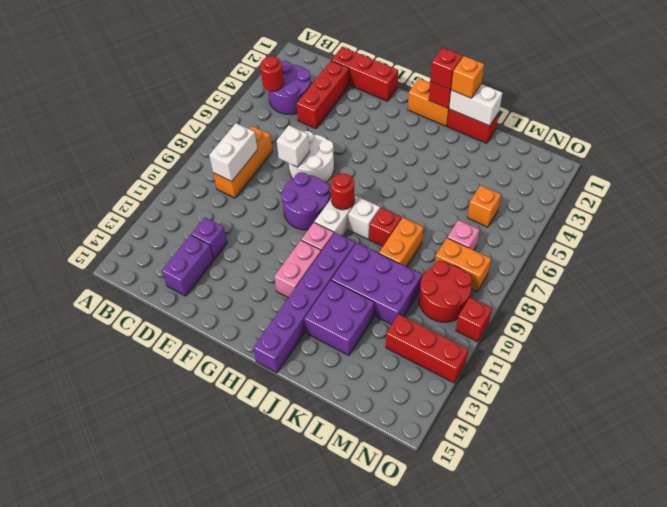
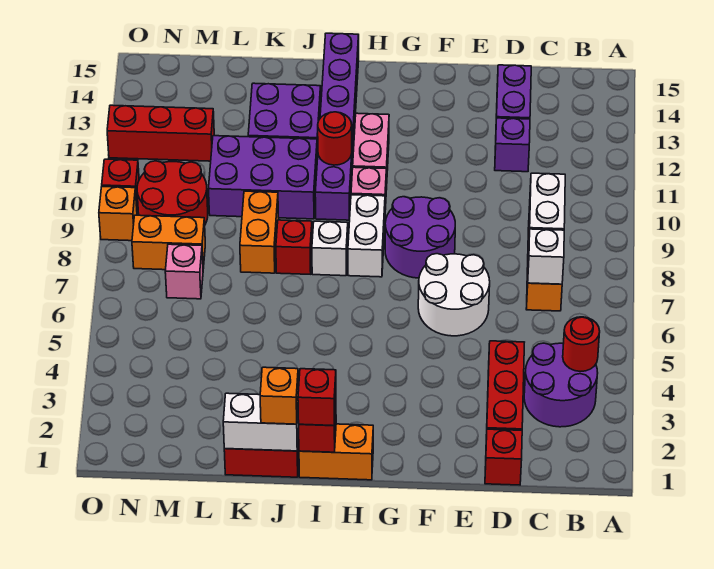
red 1x3 brick [331,47,398,101] -> red 1x1 brick [485,429,522,485]
white 1x1 brick [277,125,310,167] -> white 1x1 brick moved to [528,229,564,284]
red 1x1 round brick [331,173,355,210] -> red 1x1 round brick moved to [318,112,352,165]
orange 1x1 brick [467,185,501,227] -> orange 1x1 brick moved to [99,187,137,241]

